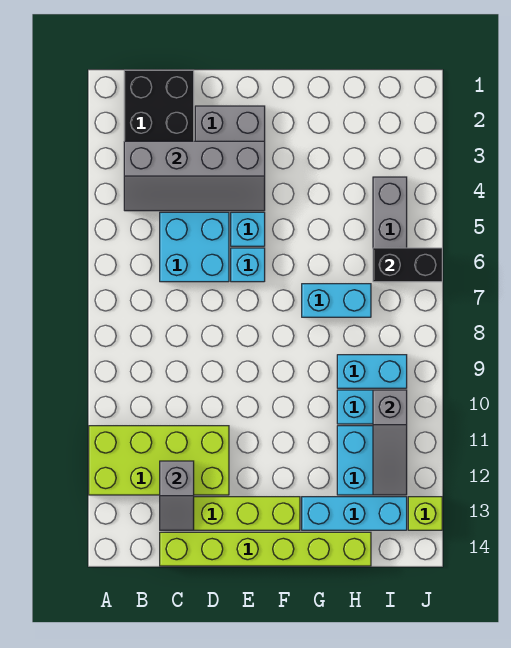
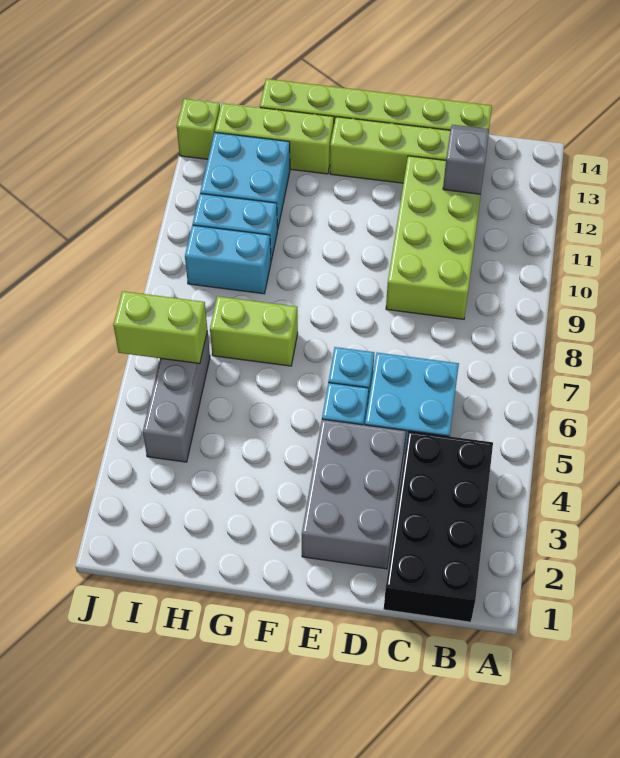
lime 2x4 brick [89,426,229,495] -> lime 2x4 brick turned to [386,156,481,319]
grey 2x4 slope [124,141,265,211] -> none
cyan 1x2 brick [302,284,371,317] -> lime 1x2 brick [210,296,298,366]
cyan 1x3 brick [302,497,407,530] -> lime 1x3 brick [215,103,334,174]
black 1x2 brick [373,248,442,282] -> lime 1x2 brick [113,291,207,364]
grey 1x3 slope [373,390,407,495] -> none

